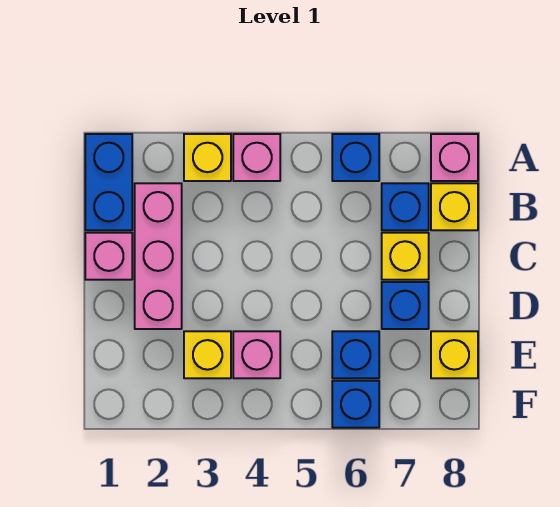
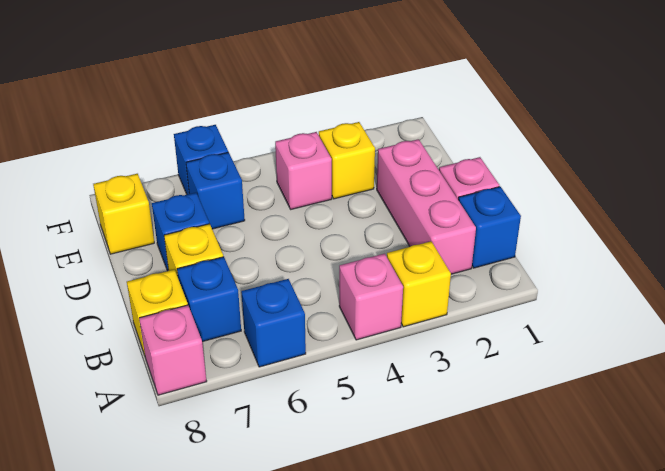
blue 1x2 brick [85,134,132,230] -> blue 1x1 brick [459,187,521,268]

